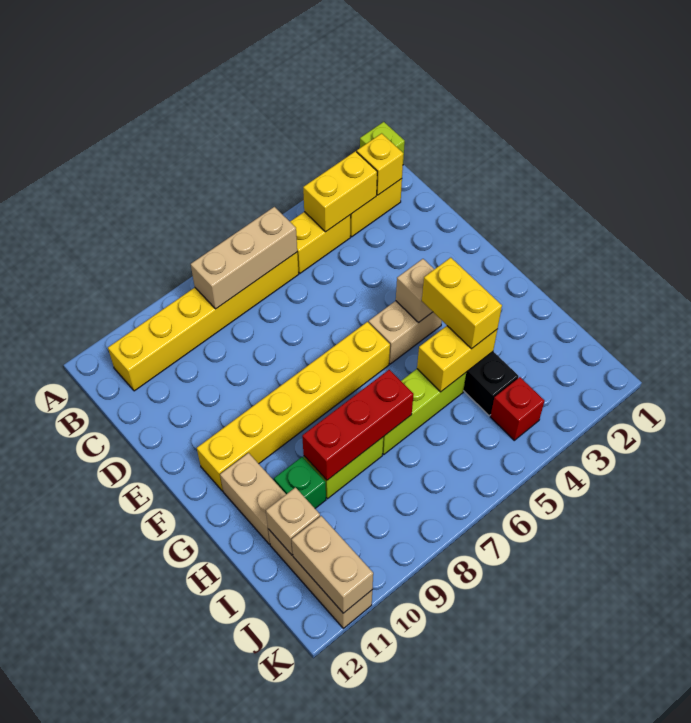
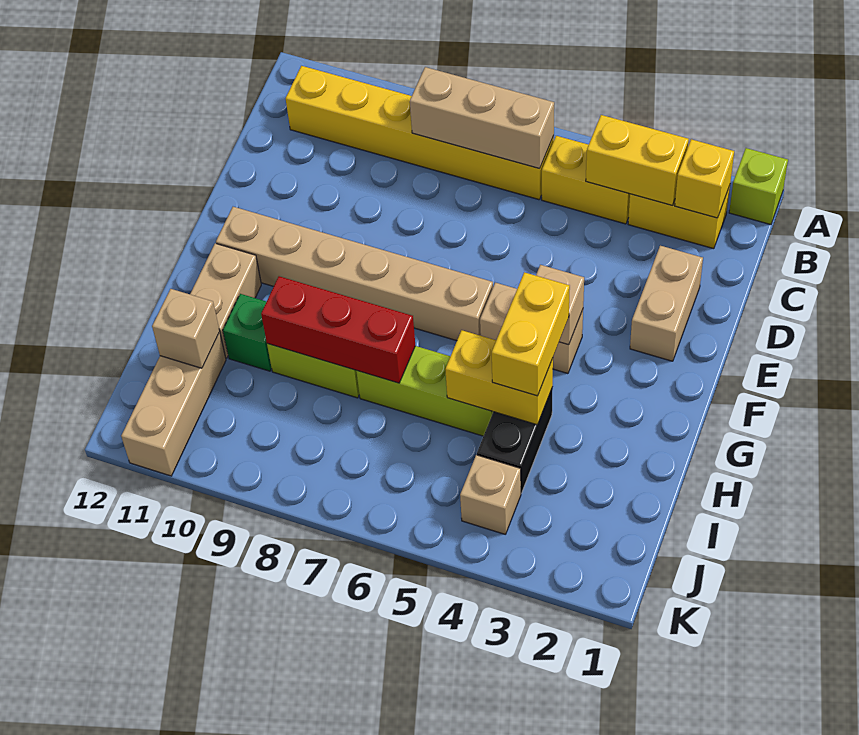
yellow 1x6 brick [197,322,390,491] -> tan 1x6 brick [216,207,493,341]
red 1x1 brick [490,377,545,440] -> tan 1x1 brick [460,455,521,534]
tan 1x2 brick [292,516,373,613] -> tan 1x2 brick moved to [630,246,703,361]

